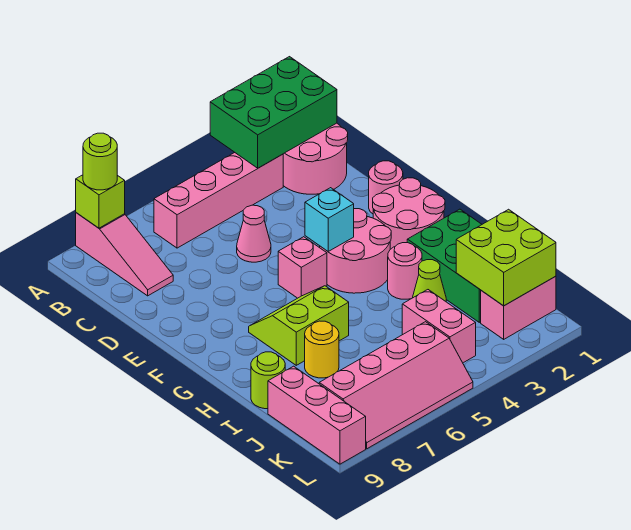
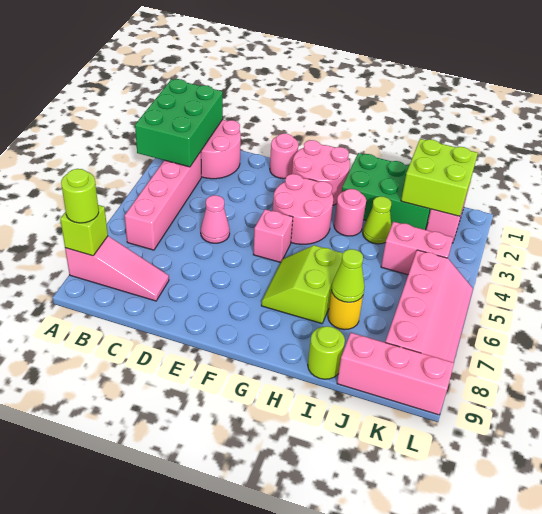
cyan 1x1 brick [305,188,354,251] -> none
none -> lime 1x1 cone [331,249,365,302]

